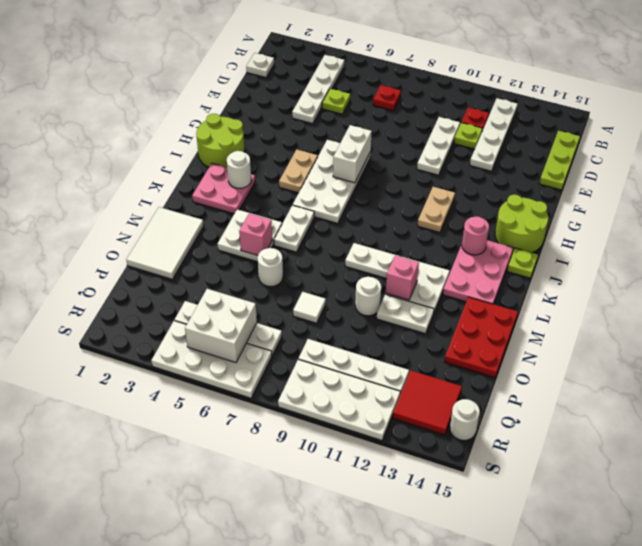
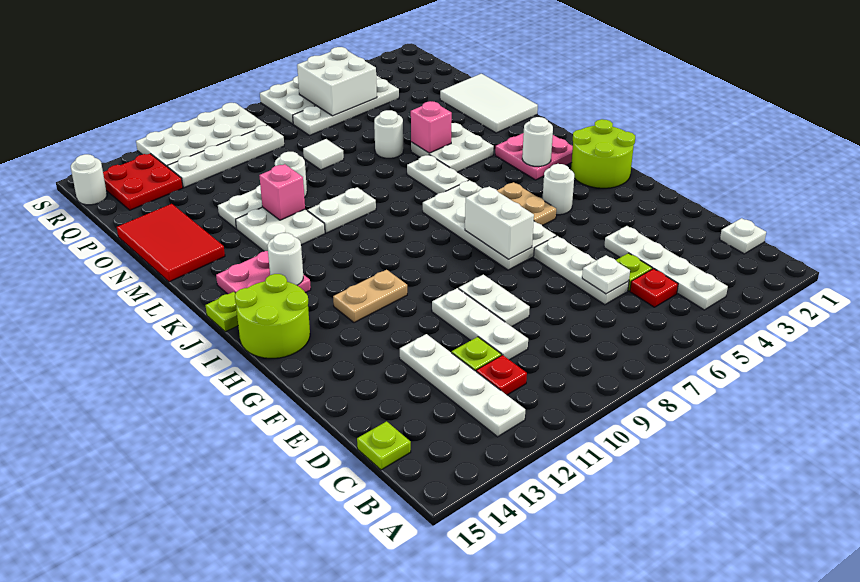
red 1x1 plate [373,85,401,111] -> red 1x1 plate moved to [630,269,678,307]
lime 1x3 plate [540,131,580,190] -> lime 1x1 plate [357,421,411,470]
none -> white 1x3 plate [534,236,629,305]
none -> white 1x1 plate [582,255,630,294]
none -> white 1x2 plate [459,275,530,327]
none -> white 1x1 round brick [543,164,574,215]
tan 1x2 plate [418,187,455,232] -> tan 1x2 plate turned to [333,270,407,323]
pink 2x3 plate [443,240,513,304] -> pink 2x2 plate [216,251,311,294]
pink 1x1 round brick [462,216,489,255] -> white 1x1 round brick [267,233,303,285]
red 2x3 plate [445,297,518,378] -> red 2x3 tile [117,204,225,282]
red 2x2 tile [393,370,462,435] -> red 2x2 plate [103,154,183,210]

